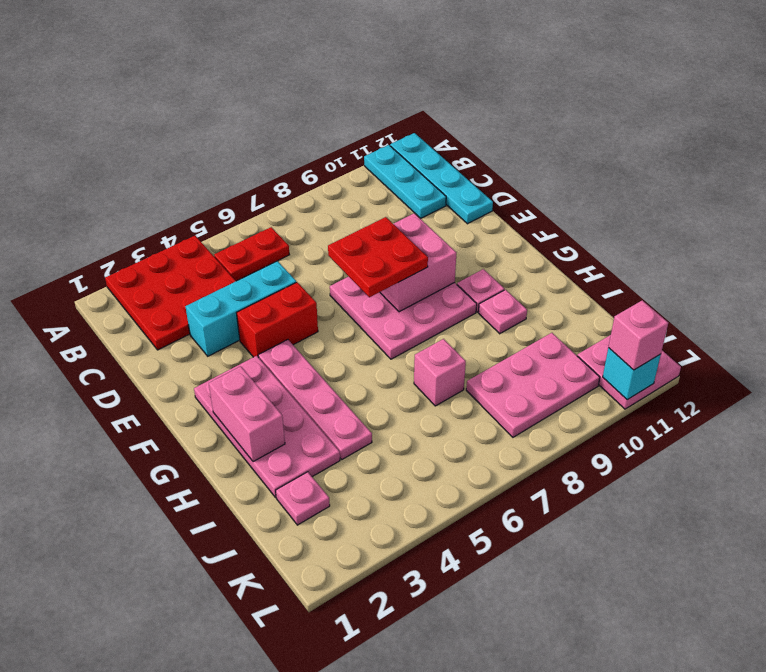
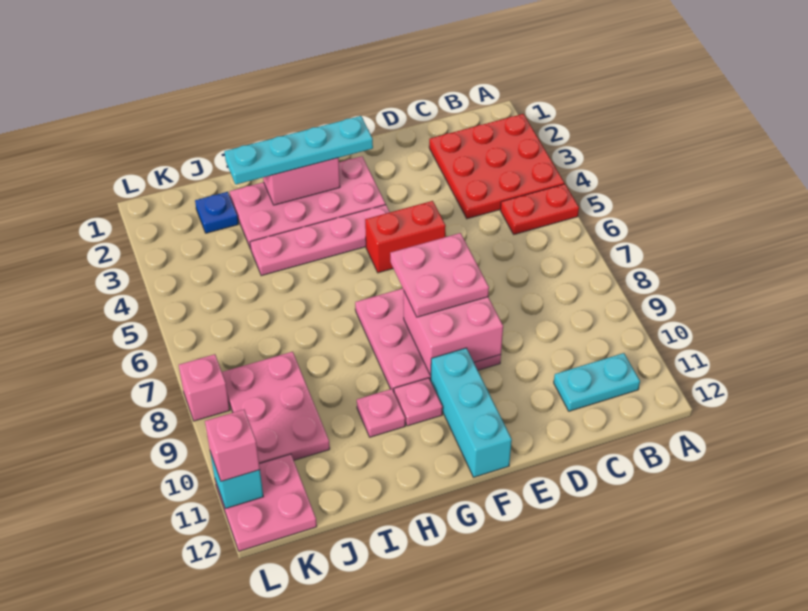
cyan 1x3 plate [364,145,446,218] -> cyan 1x2 plate [554,353,640,411]
cyan 1x4 plate [390,133,493,224] -> cyan 1x4 plate moved to [224,116,373,184]
red 1x2 plate [214,227,289,281] -> red 1x2 plate turned to [500,184,579,234]
cyan 1x3 brick [185,261,296,356] -> cyan 1x3 brick moved to [431,348,512,477]
red 1x2 brick [237,282,318,357] -> red 1x2 brick turned to [365,201,446,273]
red 2x2 plate [328,217,428,297] -> pink 2x2 plate [390,233,489,317]
pink 1x1 brick [414,339,466,406] -> pink 1x1 brick moved to [179,354,230,421]
pink 1x1 plate [276,472,330,525] -> blue 1x1 plate [195,192,238,233]

